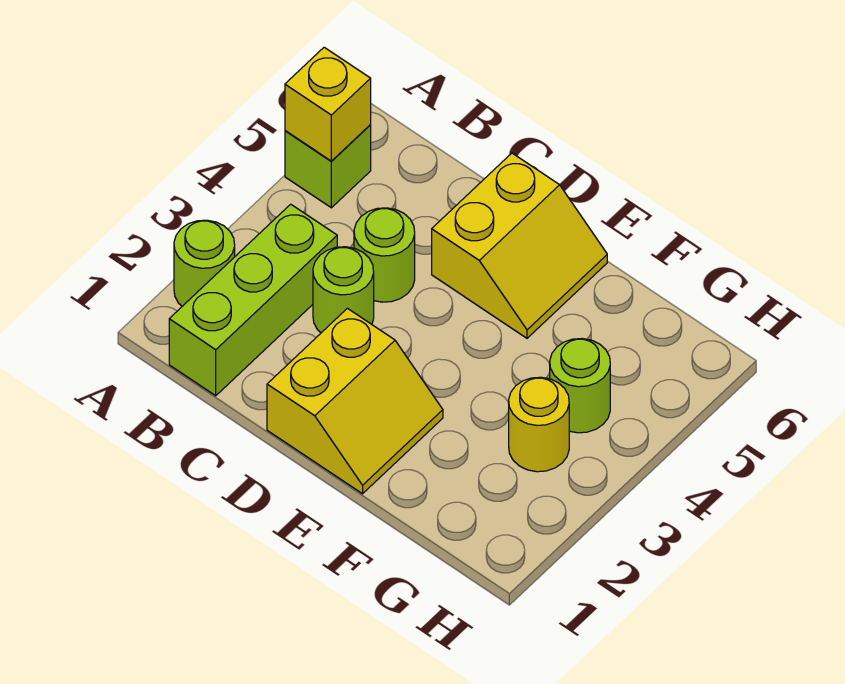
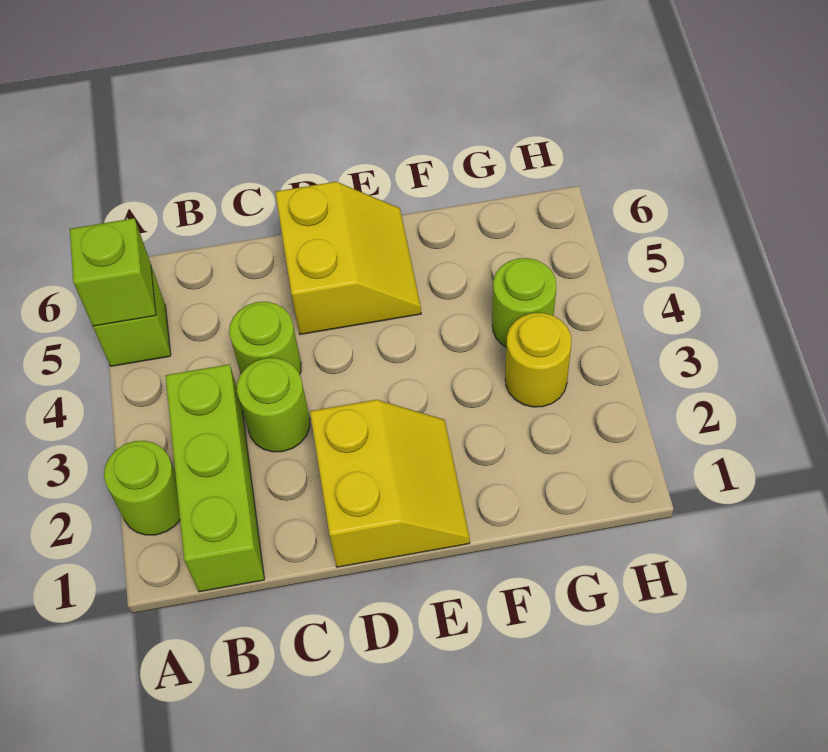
yellow 1x1 brick [285,47,371,161] -> lime 1x1 brick [70,218,156,326]

